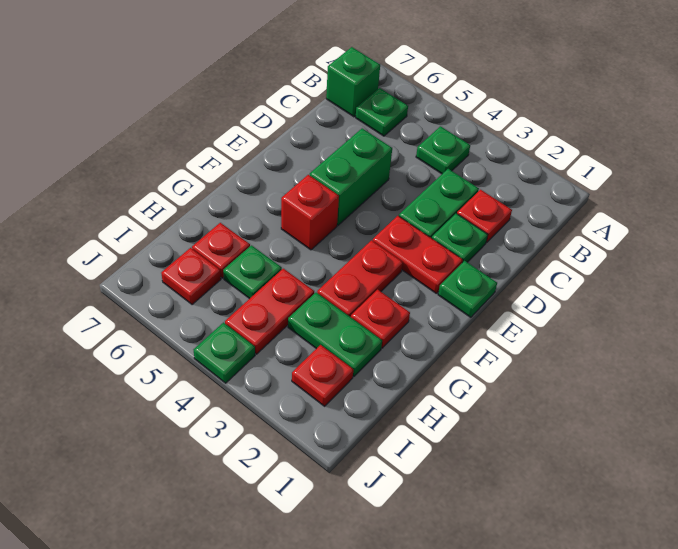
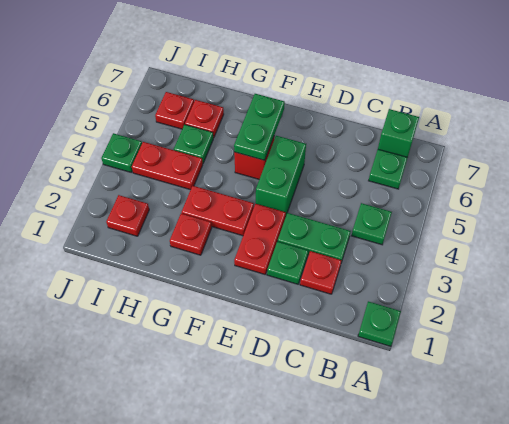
green 1x2 brick [310,128,392,225] -> green 1x2 brick turned to [256,136,306,217]
green 1x1 plate [438,261,497,317] -> green 1x1 plate moved to [358,301,401,346]
green 1x2 plate [288,293,382,377] -> green 1x2 plate moved to [234,94,285,160]

